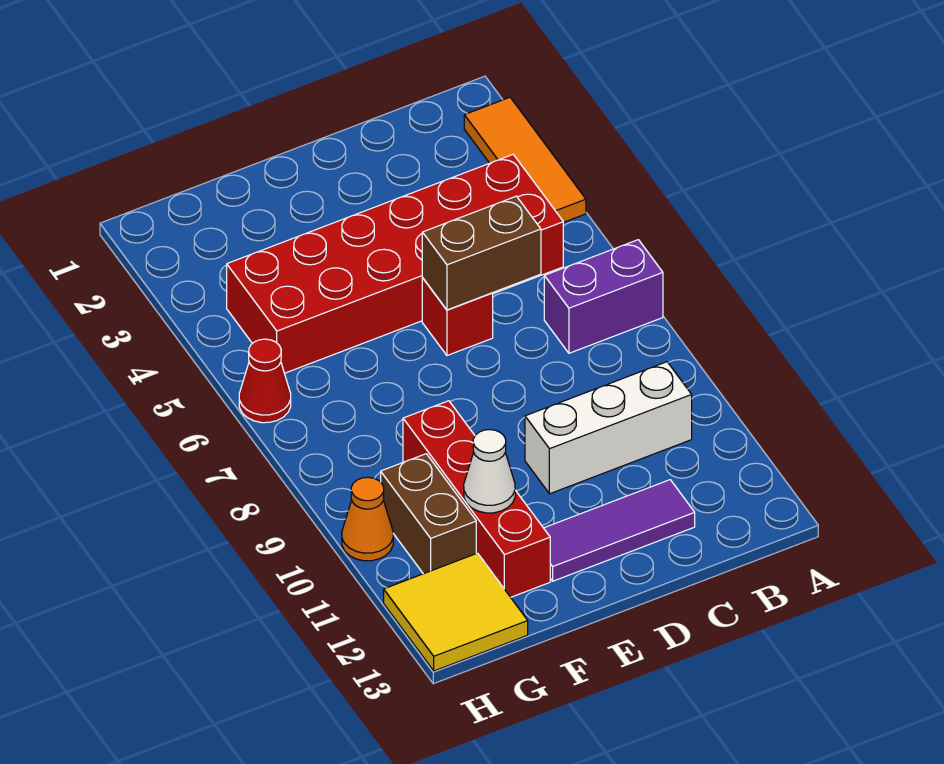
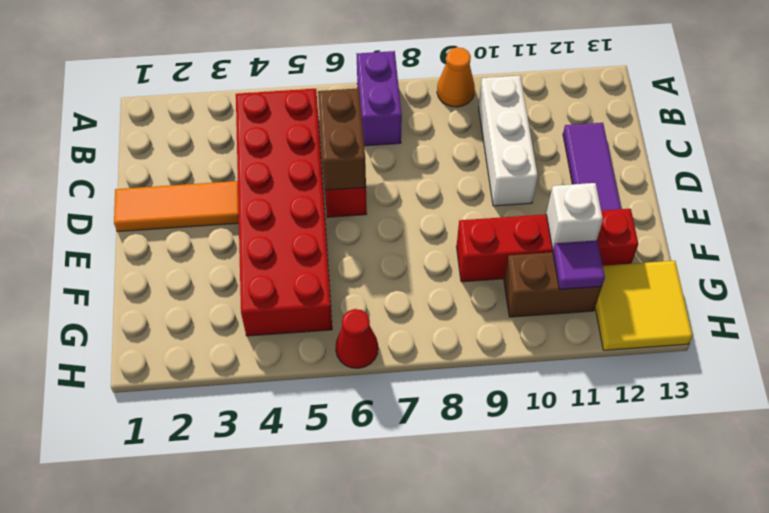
orange 1x3 tile [464,97,586,222] -> orange 1x3 tile moved to [114,181,239,232]
white 1x1 cone [464,430,515,513] -> white 1x1 brick [546,183,603,250]
none -> purple 1x1 tile [553,240,605,289]
orange 1x1 cone [342,477,393,561] -> orange 1x1 cone moved to [437,47,475,107]

